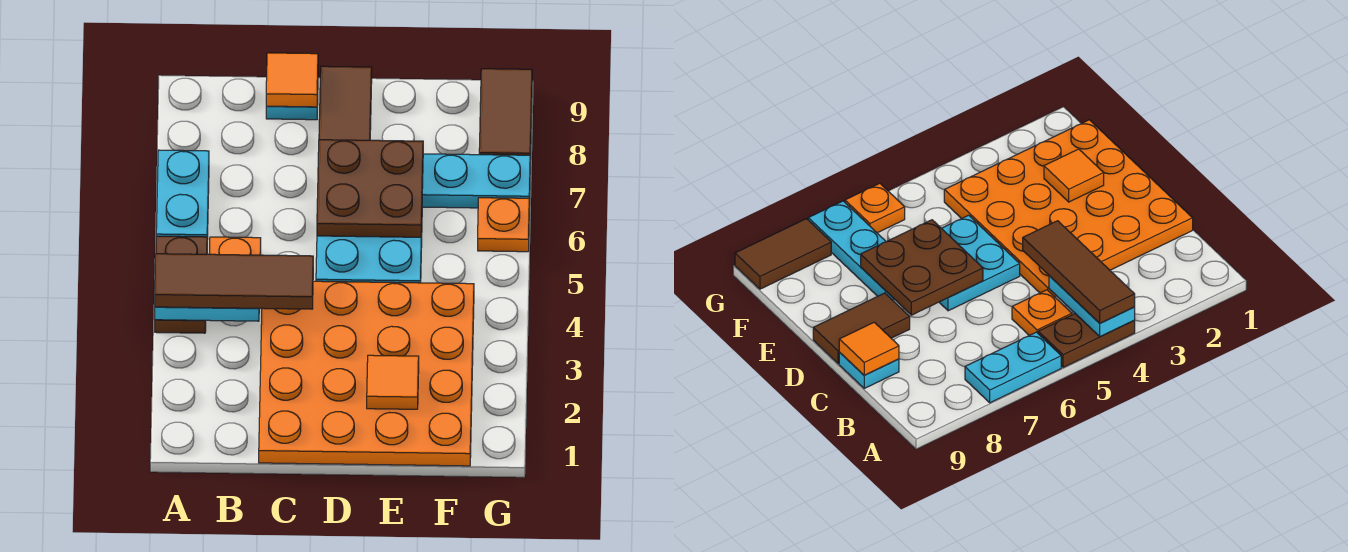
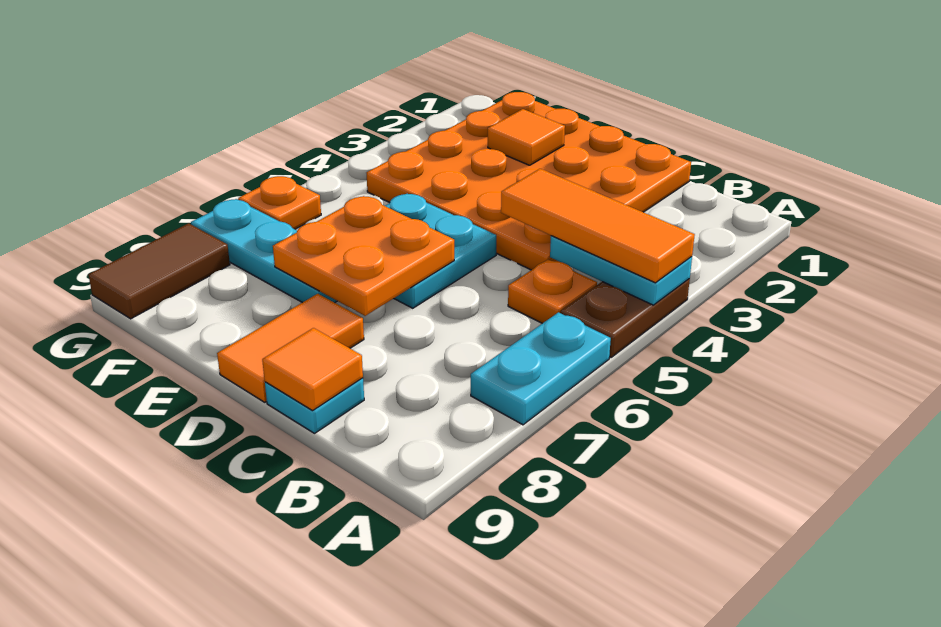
brown 1x3 tile [155,254,313,309] -> orange 1x3 tile [501,169,695,283]
brown 2x2 plate [317,140,423,237] -> orange 2x2 plate [273,196,454,316]
brown 1x2 tile [319,66,372,140] -> orange 1x2 tile [217,294,364,402]

